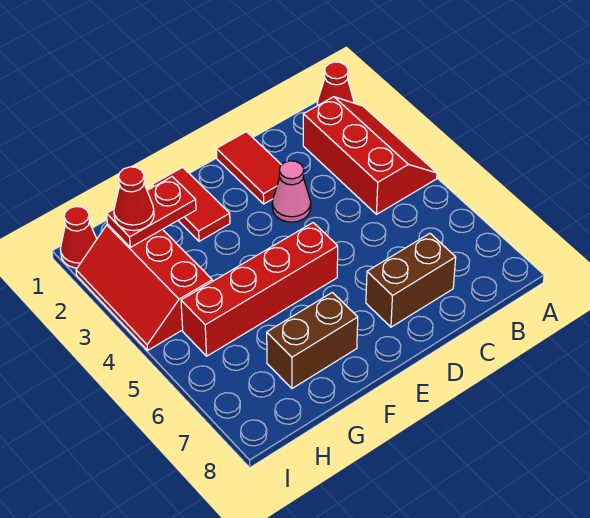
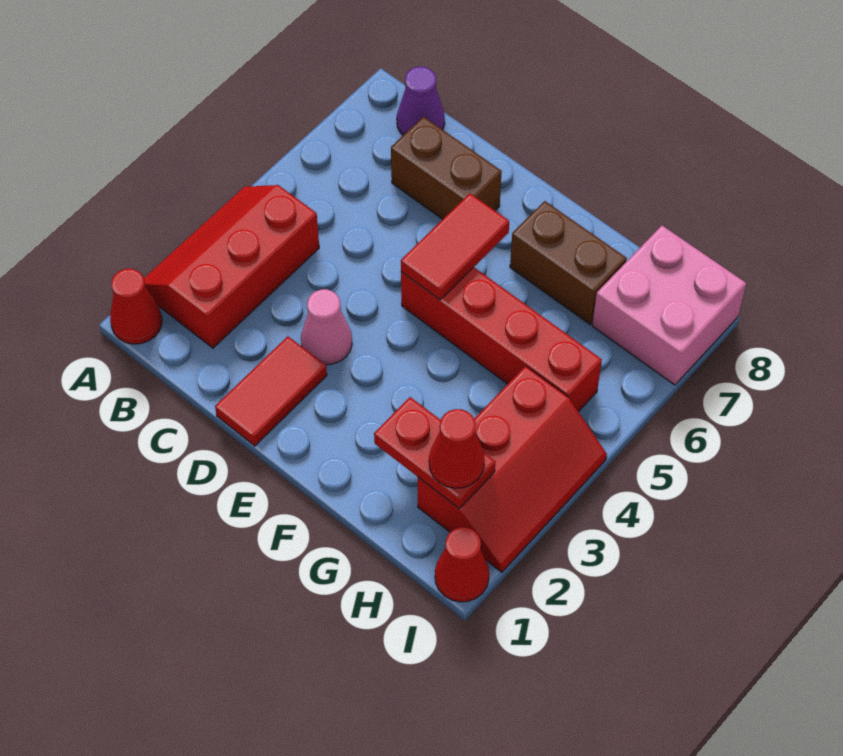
none -> purple 1x1 cone [397,67,445,135]
red 1x2 tile [152,167,230,241] -> red 1x2 tile moved to [401,193,509,300]
none -> pink 2x2 brick [592,226,746,385]

